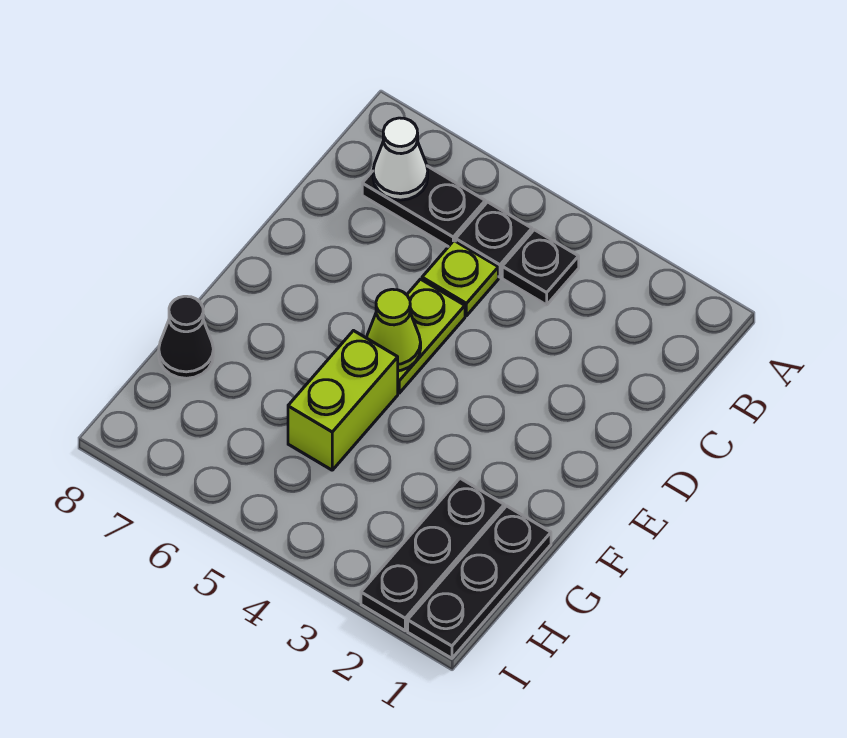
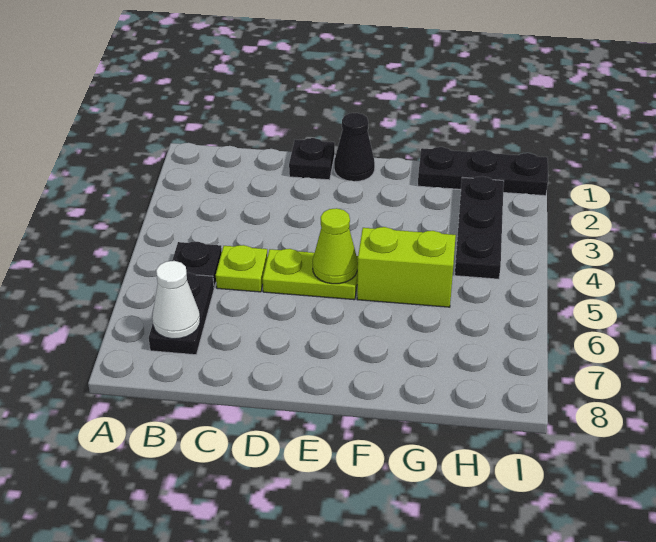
black 1x1 plate [502,230,579,305] -> black 1x1 plate moved to [289,138,335,180]
black 1x3 plate [361,478,504,631] -> black 1x3 plate turned to [455,176,504,279]
black 1x1 cone [159,296,213,378] -> black 1x1 cone moved to [334,113,375,181]

